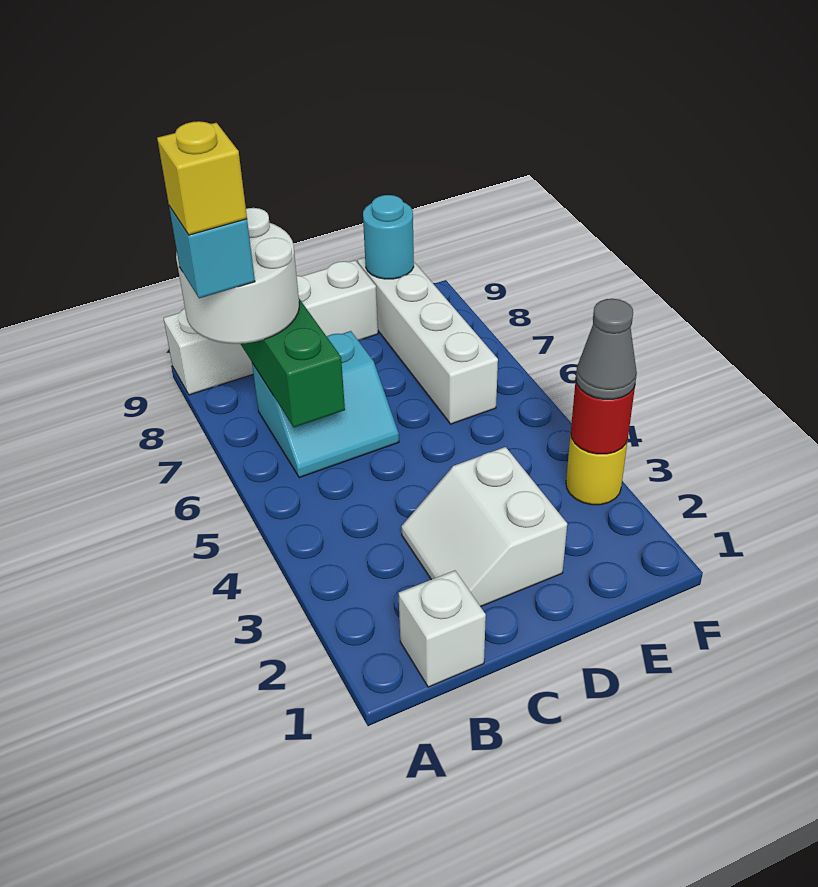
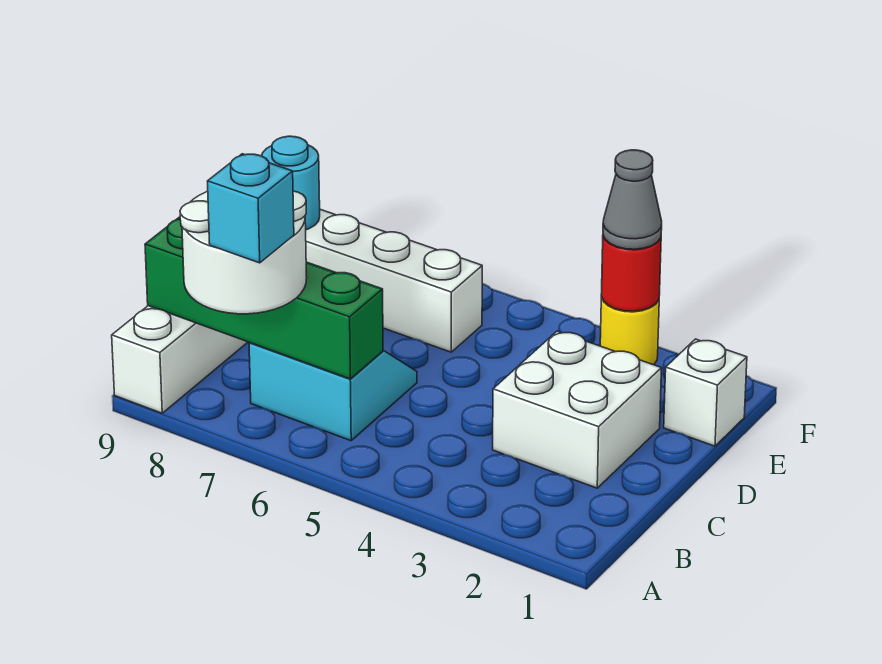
yellow 1x1 brick [157,121,247,235] -> none
white 1x1 brick [398,570,486,687] -> white 1x1 brick moved to [664,339,747,446]
cyan 2x2 slope [252,331,399,478] -> cyan 2x2 slope turned to [249,343,417,441]
white 2x2 slope [401,447,567,607] -> white 2x2 brick [493,331,662,488]

